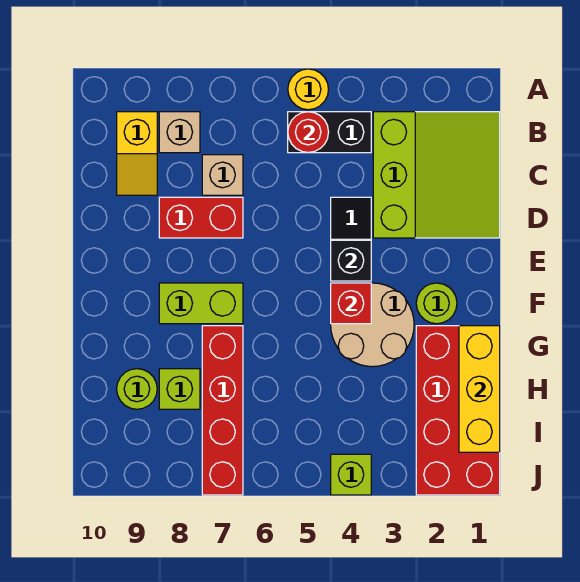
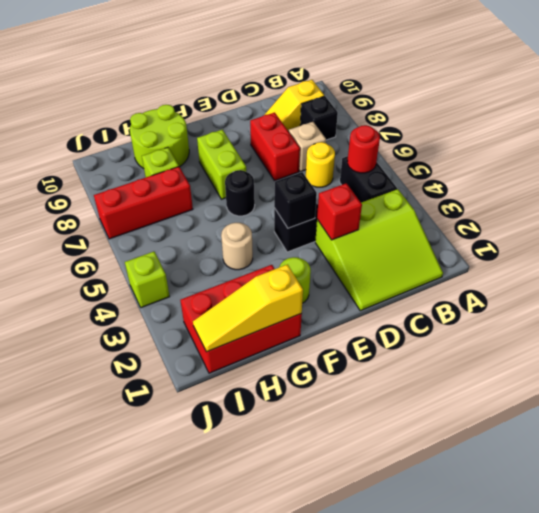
yellow 1x1 round brick [288,69,329,110] -> yellow 1x1 round brick moved to [306,142,335,187]
tan 1x1 brick [159,112,200,153] -> black 1x1 brick [300,96,338,140]
tan 2x2 round brick [331,283,414,367] -> tan 1x1 round brick [221,223,253,270]
red 1x1 brick [331,283,371,324] -> red 1x1 brick moved to [317,183,362,240]
none -> black 1x1 round brick [225,170,255,216]
red 2x4 brick [416,326,500,495] -> red 2x3 brick [180,265,302,373]
yellow 1x3 brick [459,326,500,452] -> yellow 1x3 slope [193,264,303,352]
red 1x4 brick [202,326,243,495] -> red 1x3 brick [94,167,193,239]
lime 1x1 round brick [117,369,157,409] -> lime 2x2 round brick [130,105,189,169]

